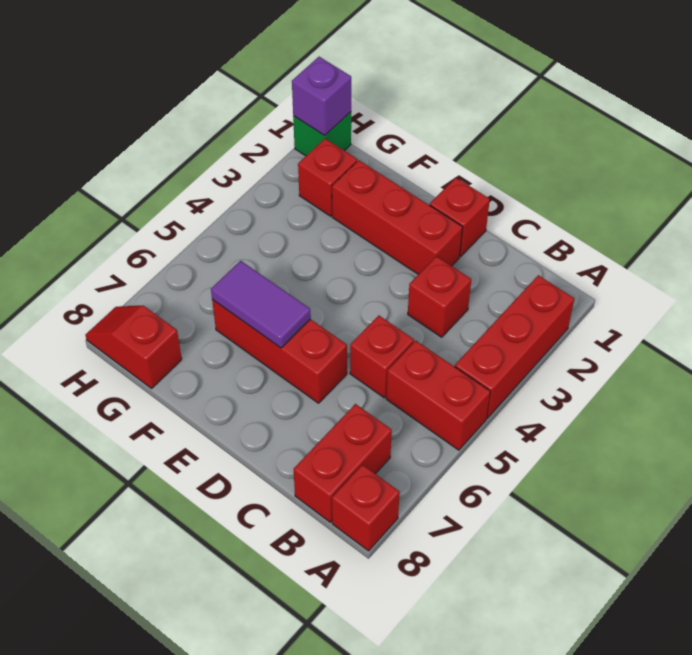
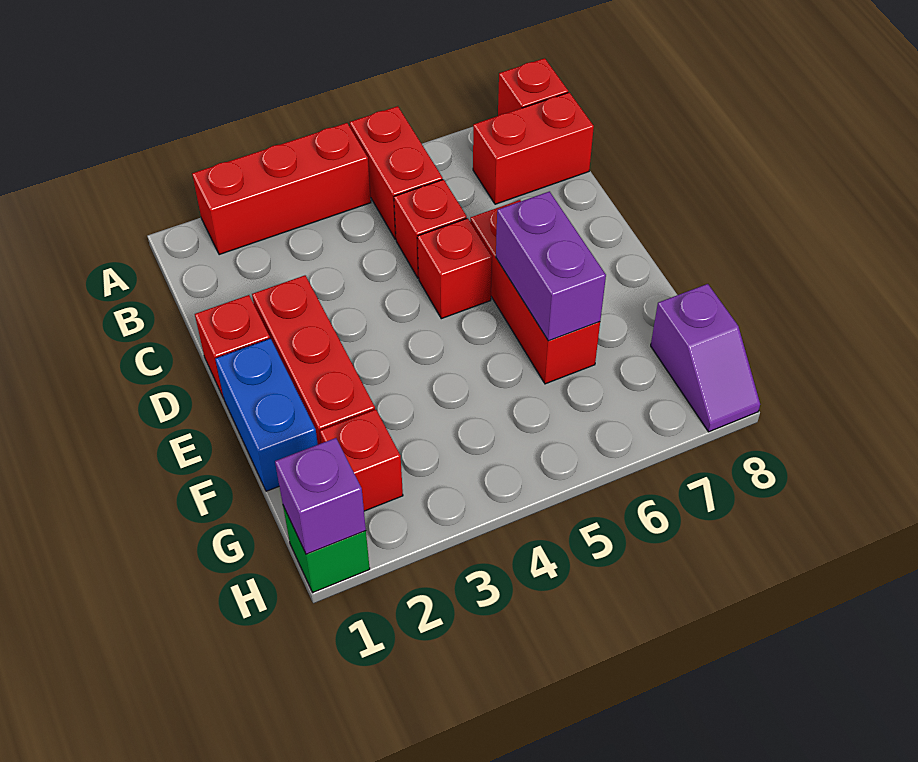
red 1x1 brick [408,256,471,337] -> red 1x1 brick moved to [417,218,492,319]
none -> blue 1x2 brick [215,339,318,491]
purple 1x2 tile [211,261,311,348] -> purple 1x2 brick [496,191,606,341]
red 1x2 slope [86,306,182,388] -> purple 1x2 slope [651,284,760,432]

